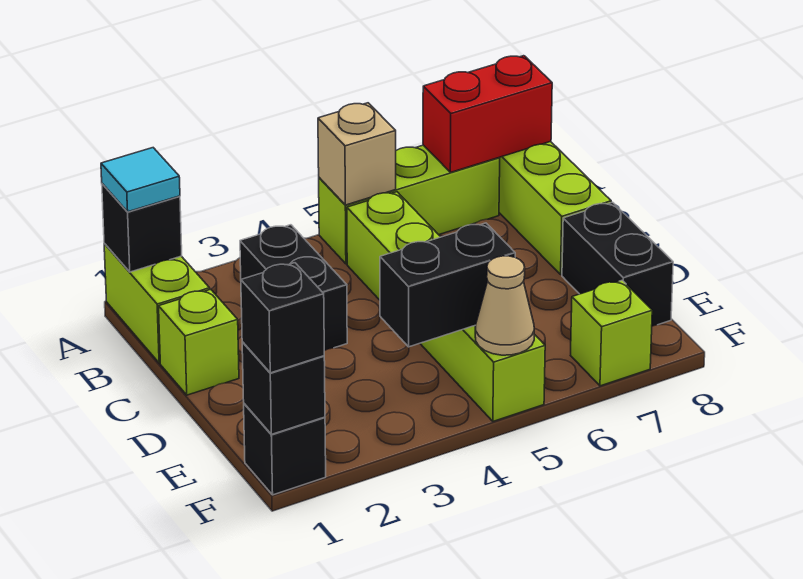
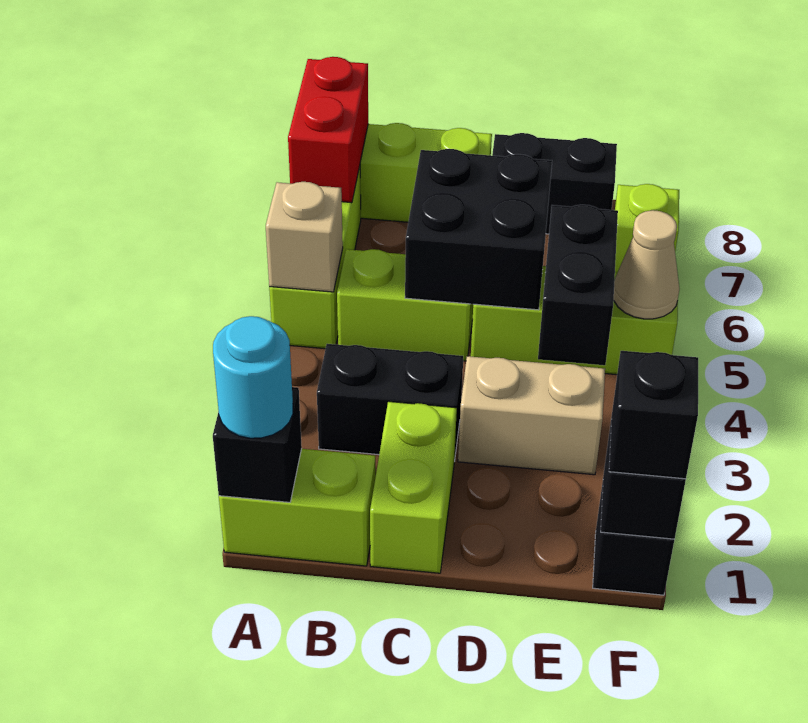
cyan 1x1 tile [101,148,180,212] -> cyan 1x1 round brick [213,316,293,438]
lime 1x1 brick [159,289,239,395] -> lime 1x2 brick [370,401,457,573]
none -> black 2x2 brick [405,149,552,310]
none -> tan 1x2 brick [458,356,605,475]

